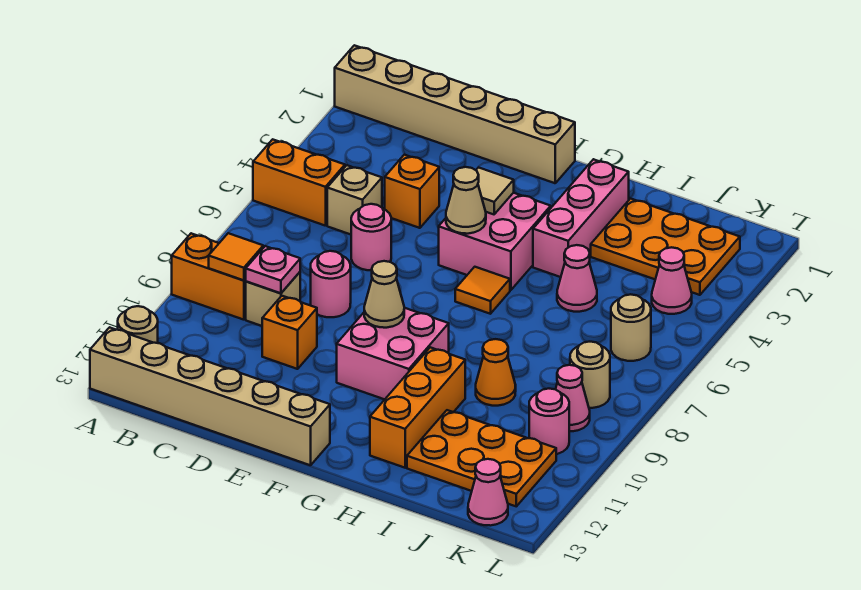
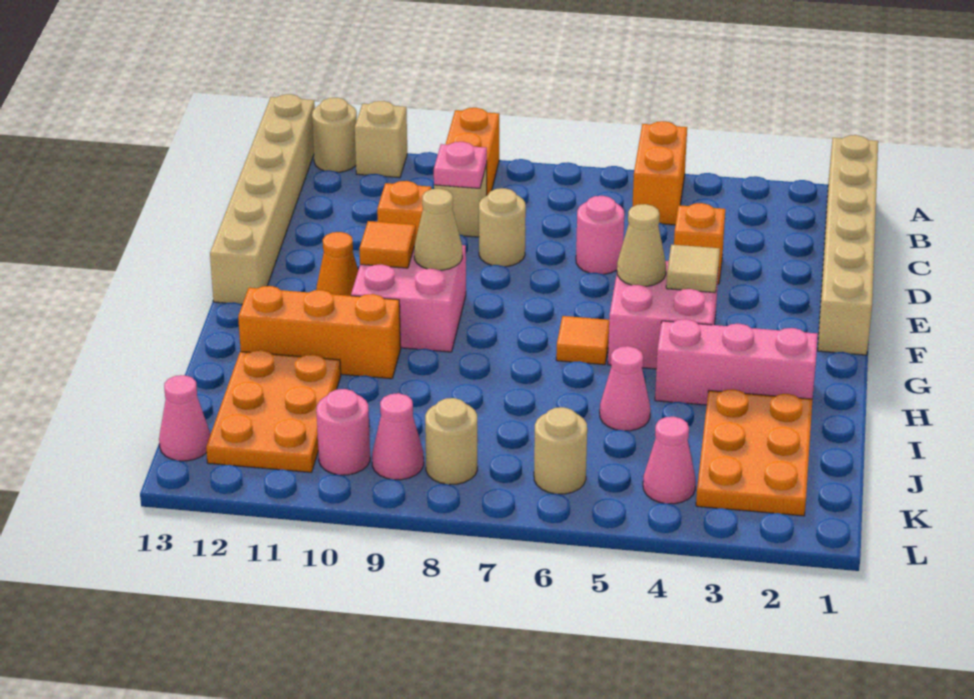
orange 1x1 tile [209,233,263,280] -> orange 1x1 tile moved to [359,221,416,268]
tan 1x1 brick [327,165,382,235] -> tan 1x1 brick moved to [355,101,407,178]
pink 1x1 round brick [311,251,351,317] -> tan 1x1 round brick [479,188,526,267]
orange 1x1 cone [476,339,516,406] -> orange 1x1 cone moved to [316,232,358,296]

